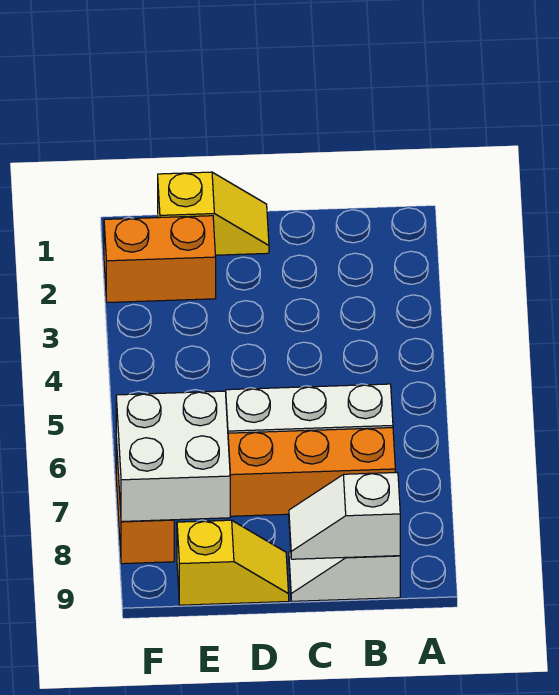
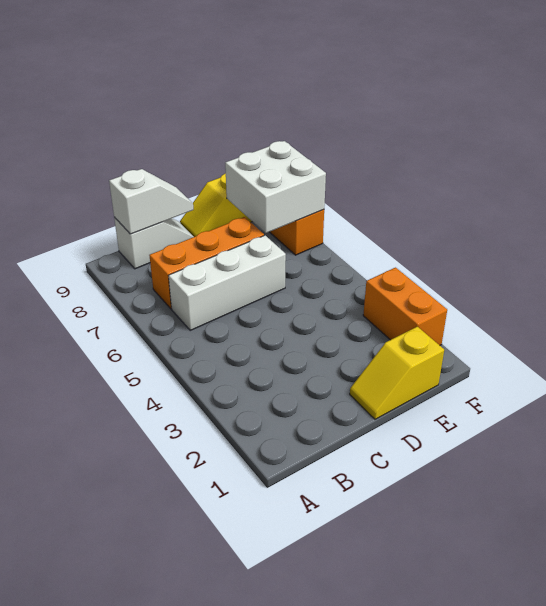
orange 1x2 brick [104,216,216,302] -> orange 1x2 brick turned to [363,268,447,345]

